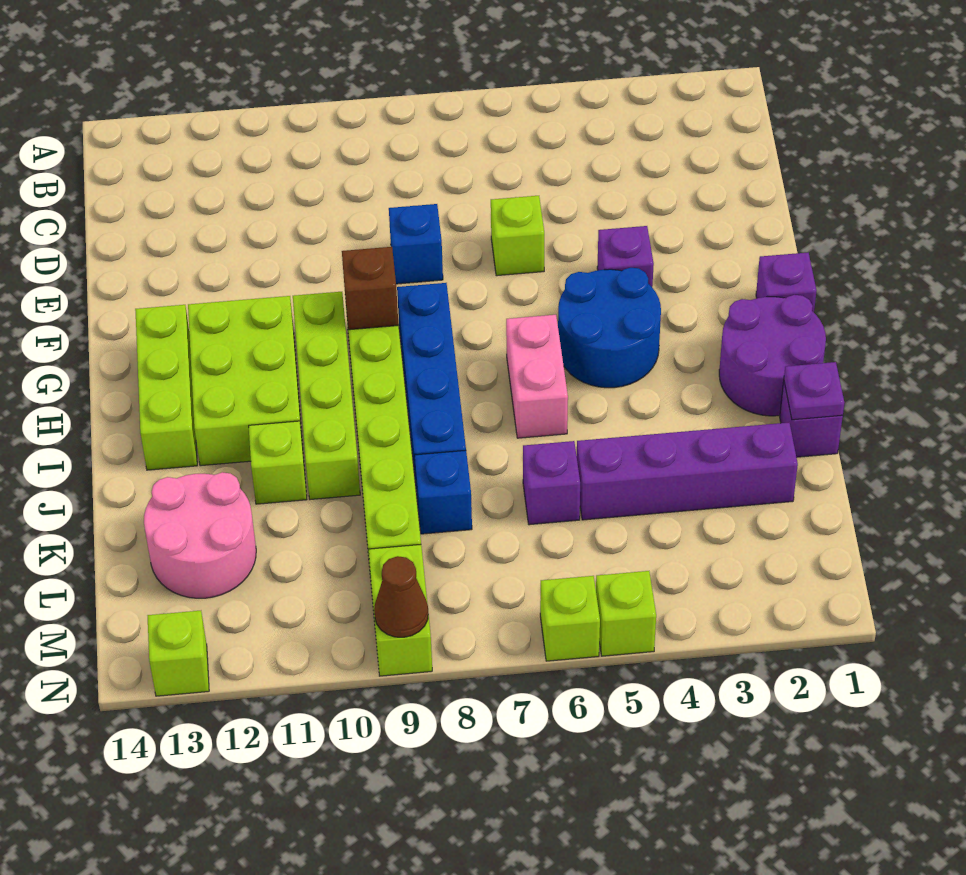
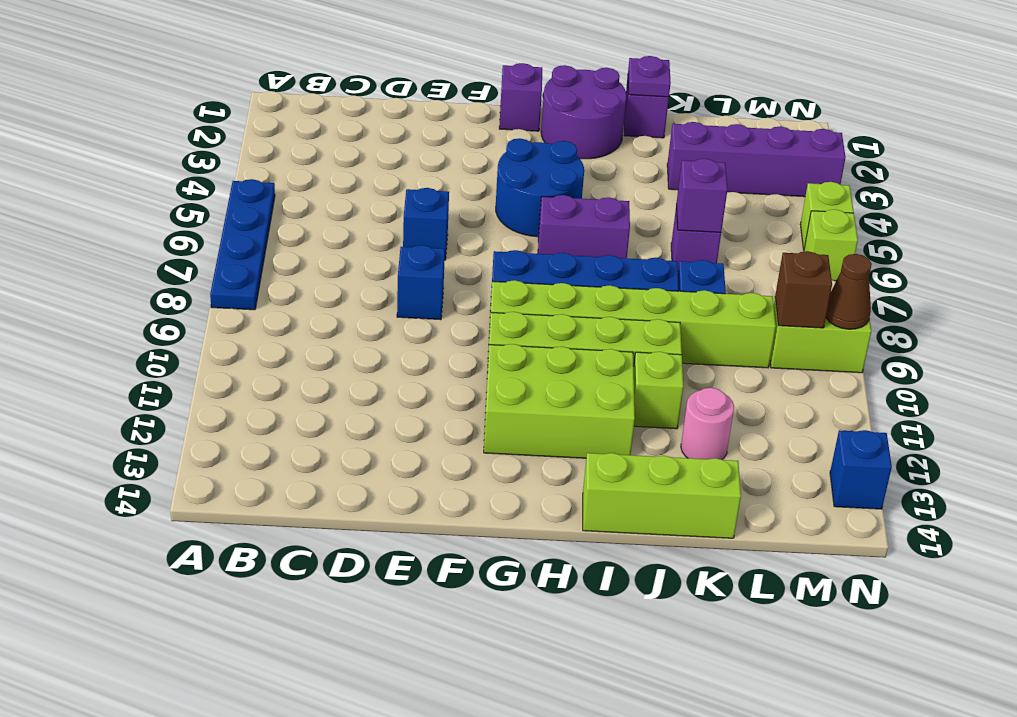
none -> blue 1x4 plate [210,179,275,310]
lime 1x1 brick [491,196,544,276] -> blue 1x1 brick [403,188,449,260]
purple 1x1 brick [597,226,654,287] -> purple 1x1 brick moved to [676,159,728,232]
brown 1x1 brick [342,247,398,330] -> brown 1x1 brick moved to [775,251,832,328]
lime 1x3 brick [135,305,197,470] -> lime 1x3 brick moved to [583,453,741,538]
pink 1x2 brick [506,315,568,438] -> purple 1x2 brick [538,195,630,258]
purple 1x4 brick [577,423,798,520] -> purple 1x4 brick turned to [667,122,846,197]
pink 2x2 round brick [144,472,256,598] -> pink 1x1 round brick [681,388,734,460]
lime 1x1 brick [148,611,209,696] -> blue 1x1 brick [830,430,892,509]

